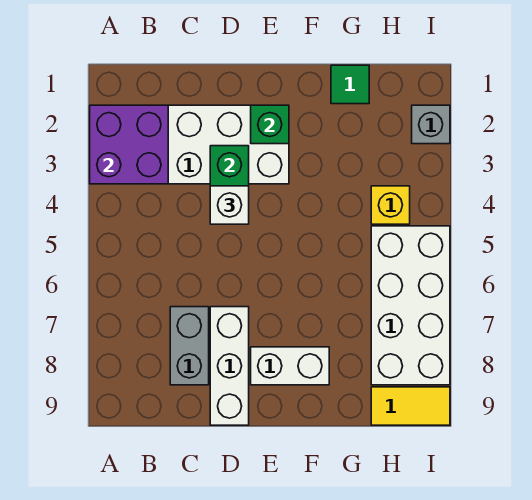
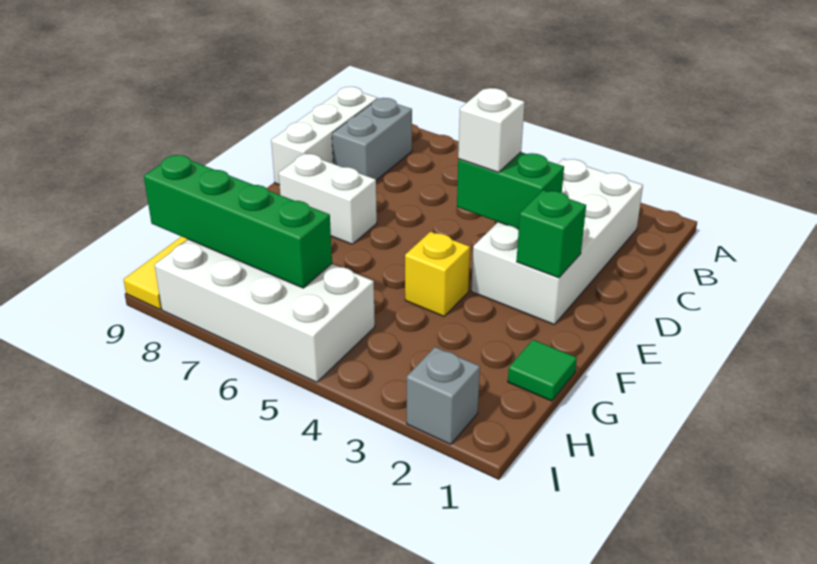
purple 2x2 brick [90,105,168,184] -> none
grey 1x2 brick [170,307,209,385] -> grey 1x2 brick turned to [332,98,412,180]
white 1x3 brick [210,307,249,425] -> white 1x3 brick turned to [271,87,378,185]
white 1x2 brick [251,347,329,385] -> white 1x2 brick turned to [279,153,377,244]
yellow 1x1 brick [371,186,410,224] -> yellow 1x1 brick moved to [405,232,470,316]
none -> green 1x4 brick [144,155,332,288]

